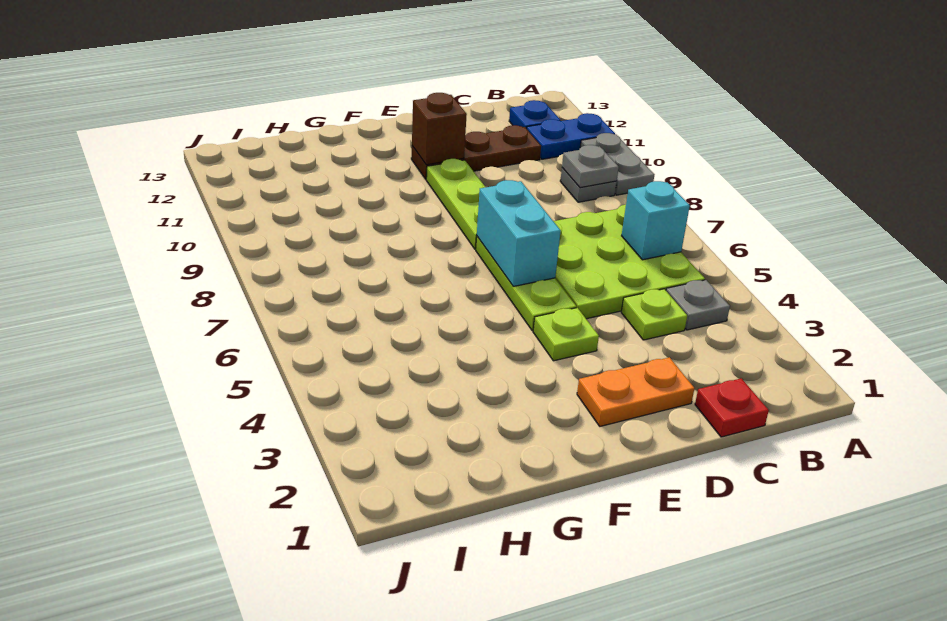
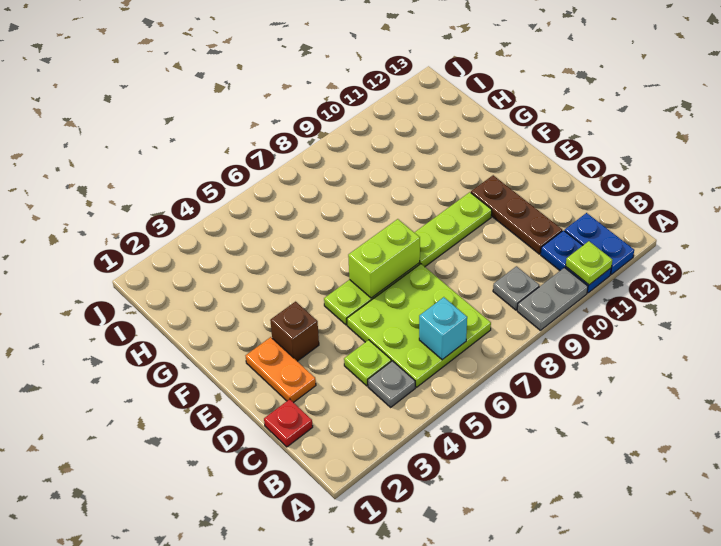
grey 1x1 plate [562,145,619,188] -> none
blue 1x1 plate [509,100,561,129] -> blue 1x2 plate [565,213,634,275]
lime 1x1 plate [533,308,599,361] -> lime 1x1 plate moved to [566,241,612,285]
cyan 1x2 brick [477,180,561,286] -> lime 1x2 brick [348,219,420,298]
brown 1x1 brick [412,93,467,165] -> brown 1x1 brick moved to [270,302,319,361]

